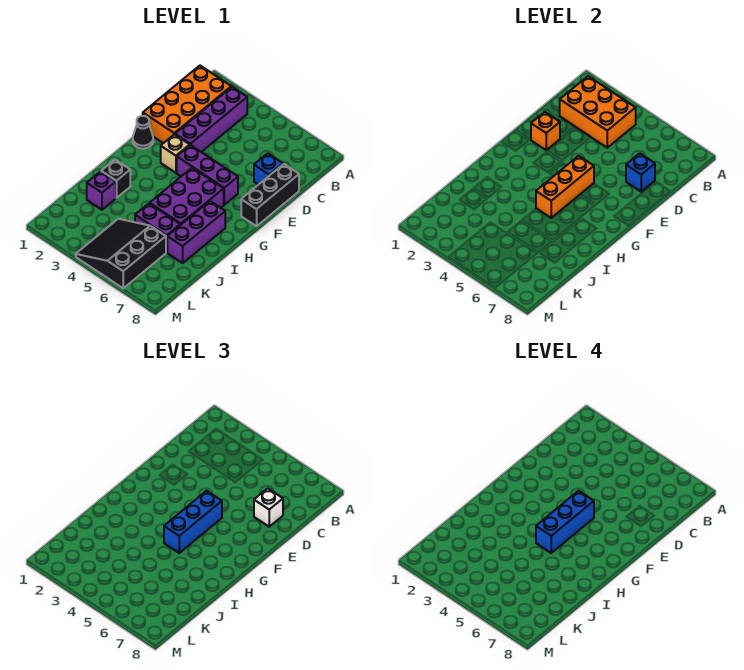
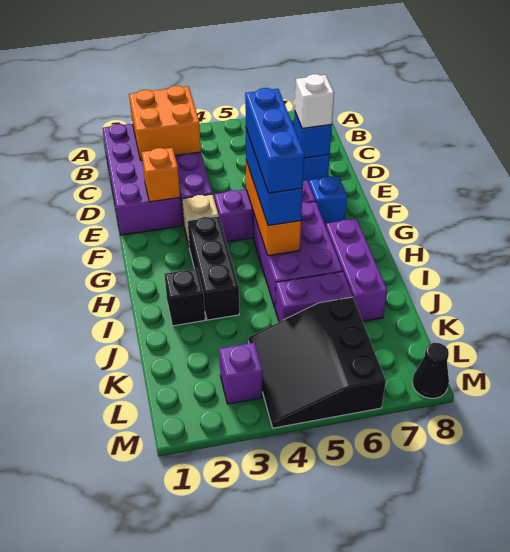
orange 2x4 brick [143,66,231,143] -> purple 2x4 brick [102,124,182,235]
orange 2x3 brick [560,76,636,148] -> orange 2x2 brick [129,86,201,160]
black 1x3 brick [241,164,299,226] -> black 1x3 brick moved to [188,216,239,320]
black 1x1 cone [133,116,153,149] -> black 1x1 cone moved to [412,343,449,398]
none -> blue 1x1 brick [309,176,347,226]
purple 1x1 brick [87,172,116,210] -> purple 1x1 brick moved to [219,343,263,404]

